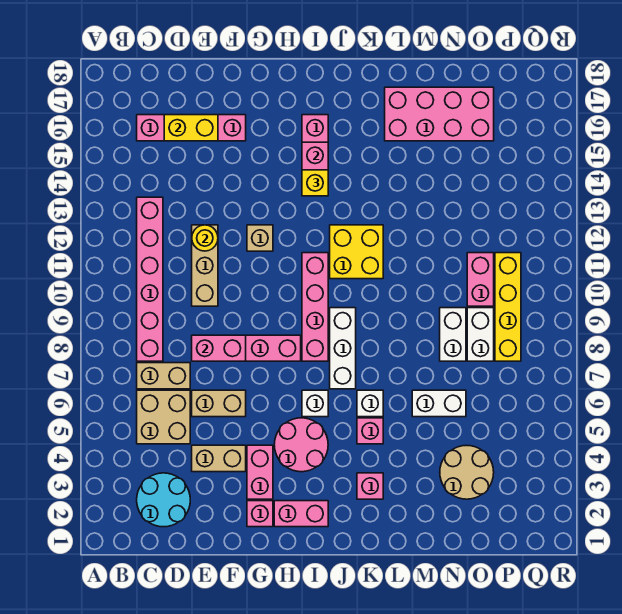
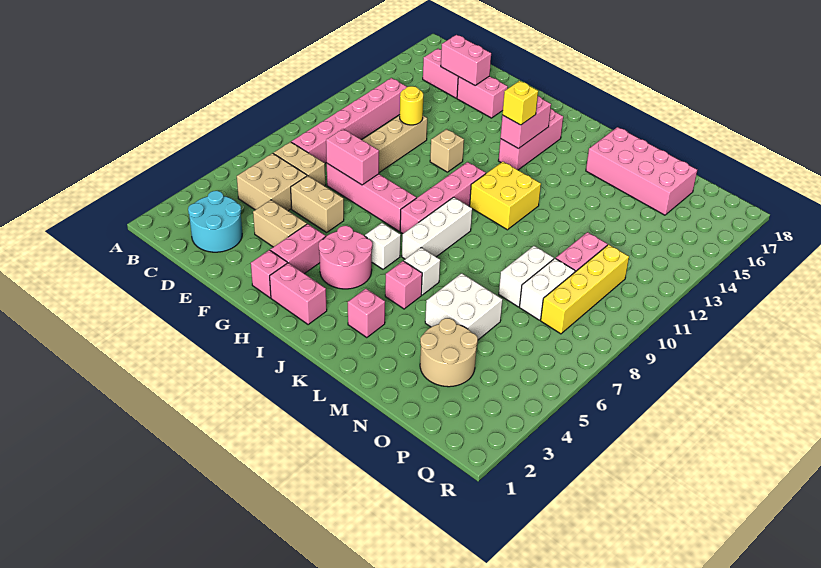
yellow 1x2 brick [164,115,218,141] -> pink 1x2 brick [441,35,491,85]
white 1x2 brick [412,390,466,417] -> white 2x2 brick [425,273,503,340]

